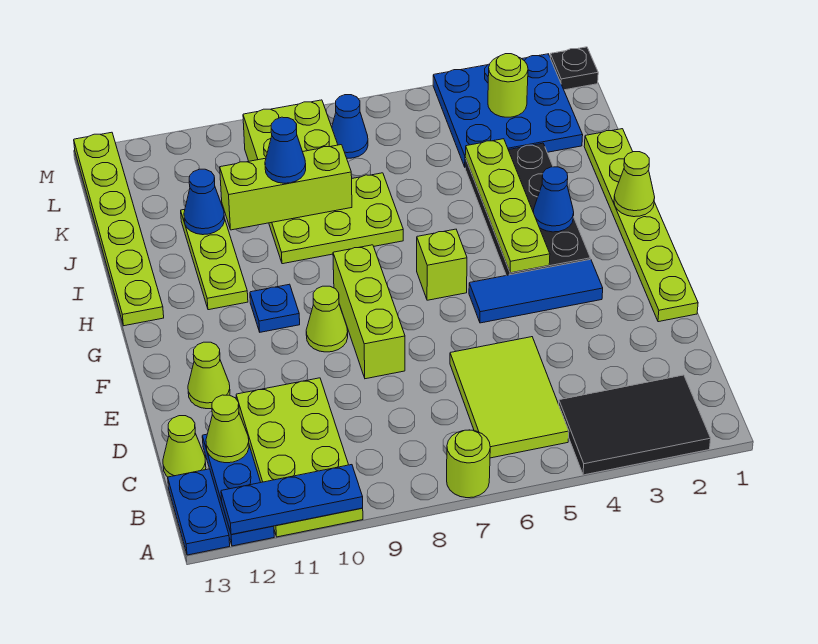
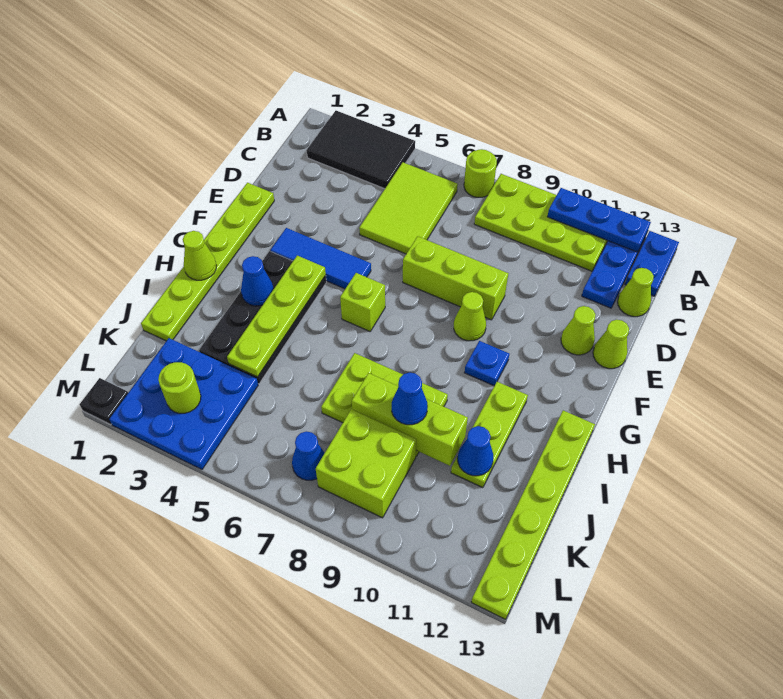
lime 2x4 plate [236,378,363,537] -> lime 2x4 plate turned to [474,174,608,271]
lime 1x1 cone [206,395,249,463] -> lime 1x1 cone moved to [593,320,629,369]
lime 1x3 brick [333,245,405,379] -> lime 1x3 brick turned to [403,236,508,320]

